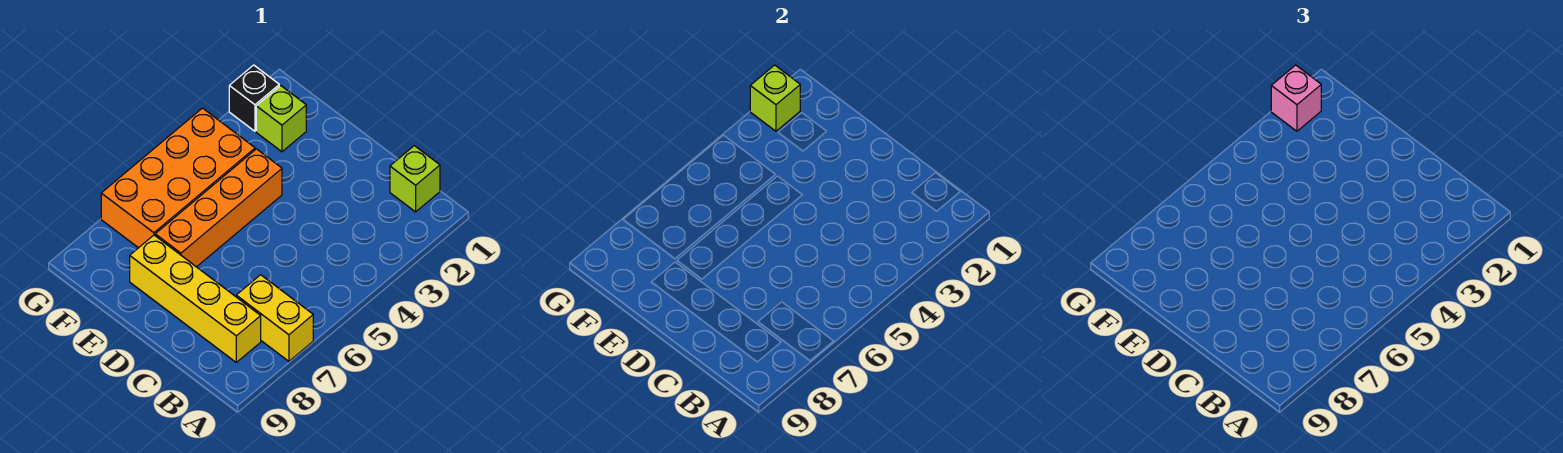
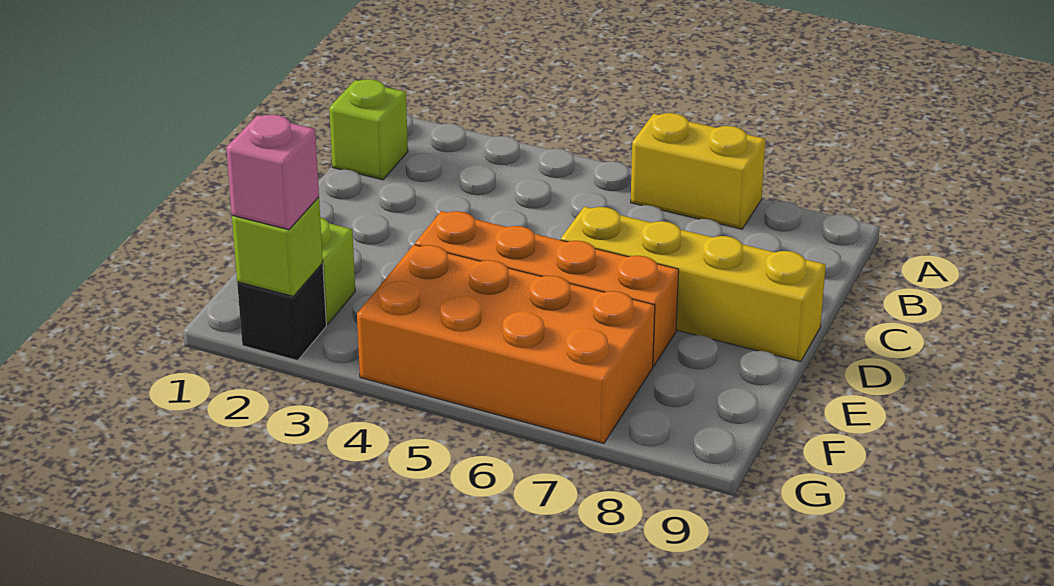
yellow 1x2 brick [236,275,313,361] -> yellow 1x2 brick turned to [631,113,765,229]
yellow 1x4 brick [130,235,261,362] -> yellow 1x4 brick turned to [561,207,826,362]

